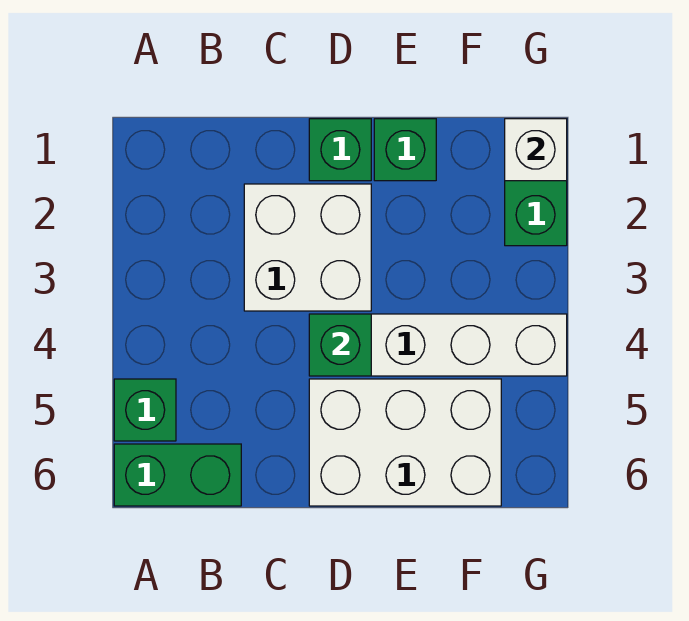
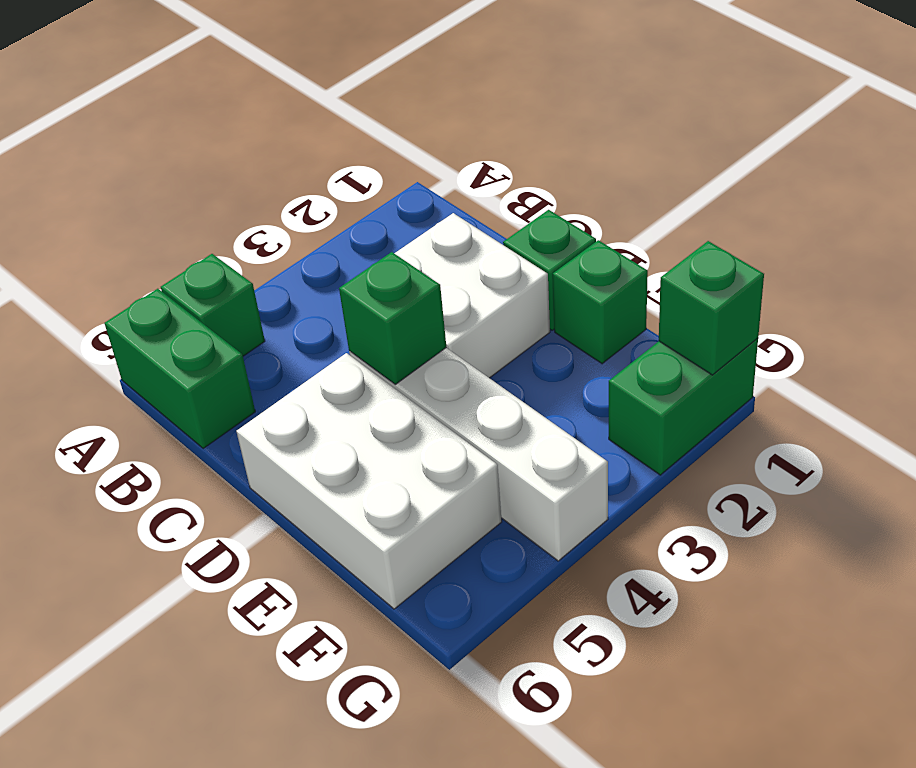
white 1x1 brick [505,119,567,181] -> green 1x1 brick [659,241,764,375]

